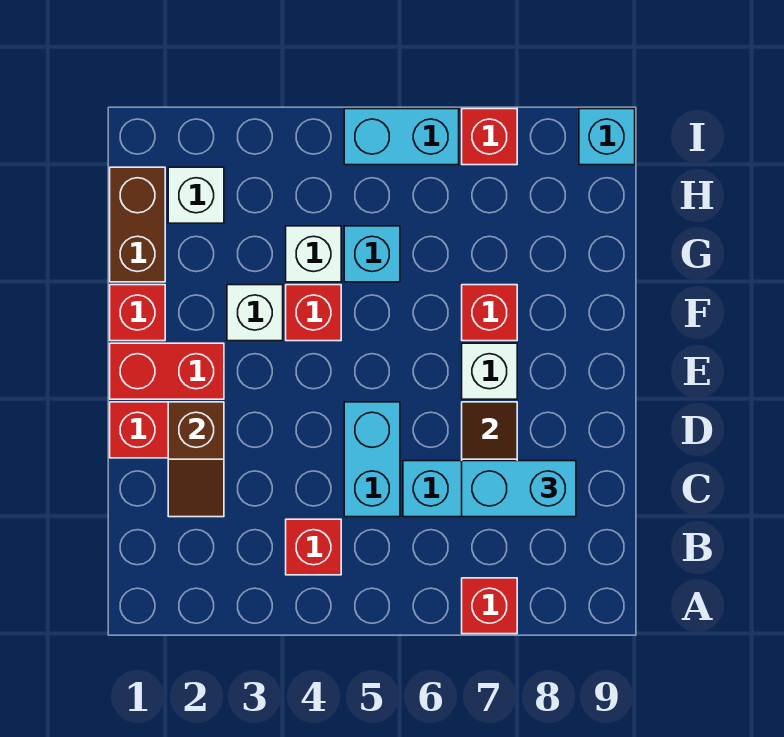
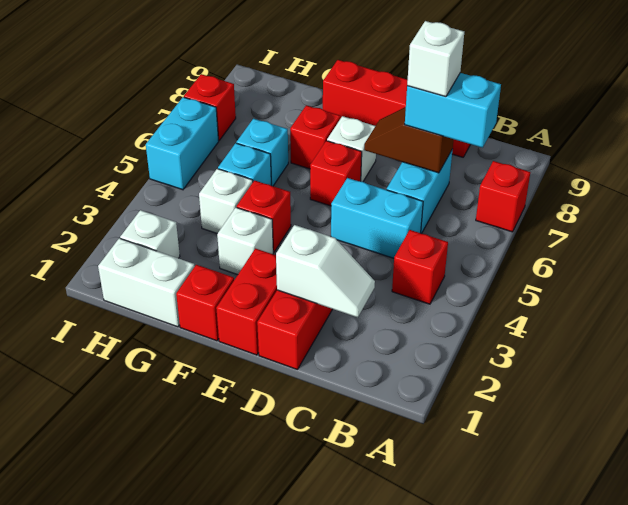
brown 1x2 slope [168,402,224,517] -> white 1x2 slope [276,225,375,317]
cyan 1x2 brick [462,461,576,517] -> cyan 1x2 brick turned to [405,73,501,148]
none -> white 1x1 brick [407,21,464,97]
none -> red 1x4 brick [323,60,471,157]
none -> red 1x1 brick [310,141,362,206]
brown 1x2 brick [110,167,165,282] -> white 1x2 brick [98,238,195,327]
cyan 1x1 brick [579,109,635,165] -> cyan 1x1 brick moved to [236,119,288,186]

